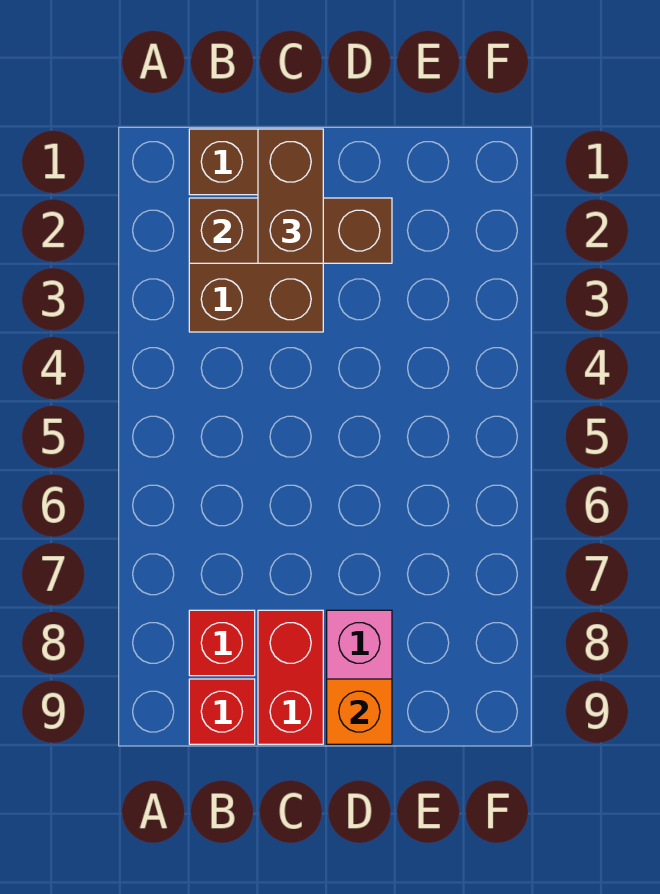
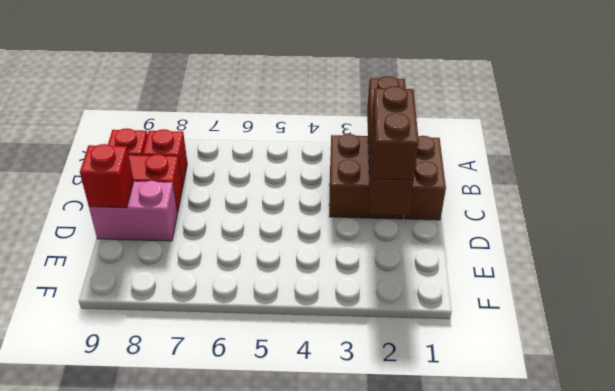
brown 1x3 brick [189,198,392,263] -> brown 1x4 brick [367,76,414,215]
brown 1x2 brick [258,129,323,263] -> brown 1x2 brick turned to [371,86,419,180]
orange 1x1 brick [327,679,392,744] -> red 1x1 brick [80,144,134,208]

